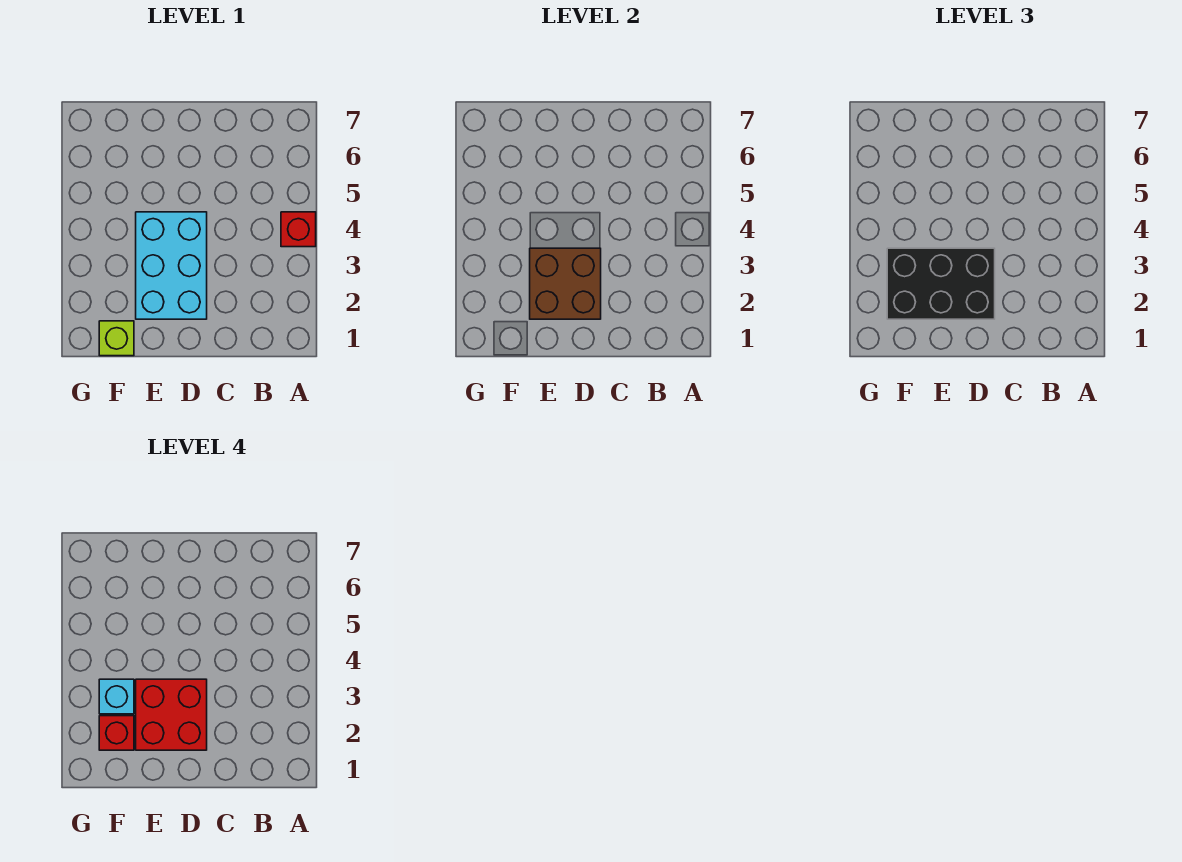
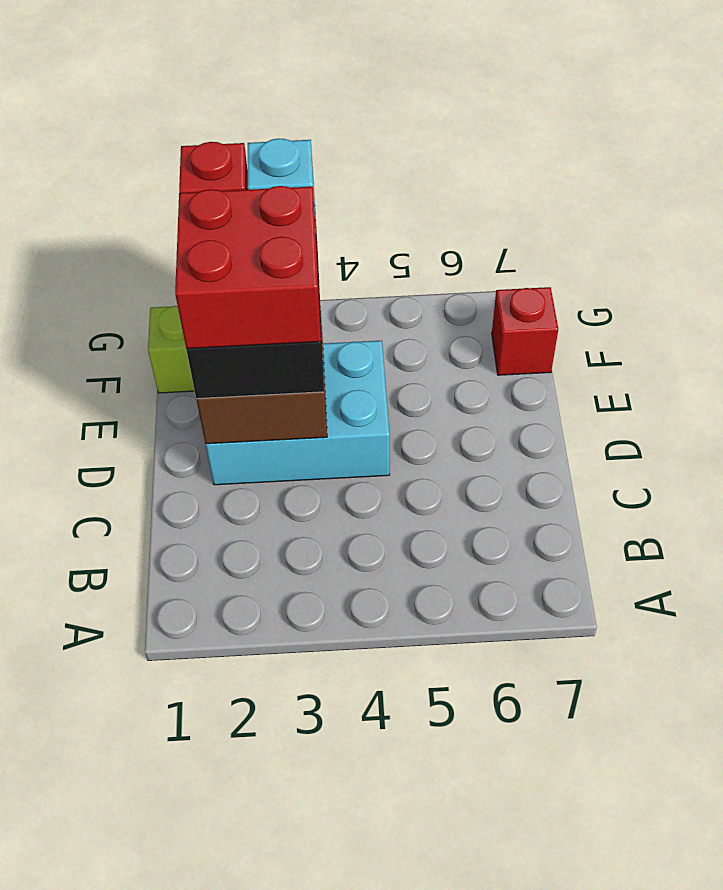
red 1x1 brick [281,212,316,247] -> red 1x1 brick moved to [492,287,558,375]

